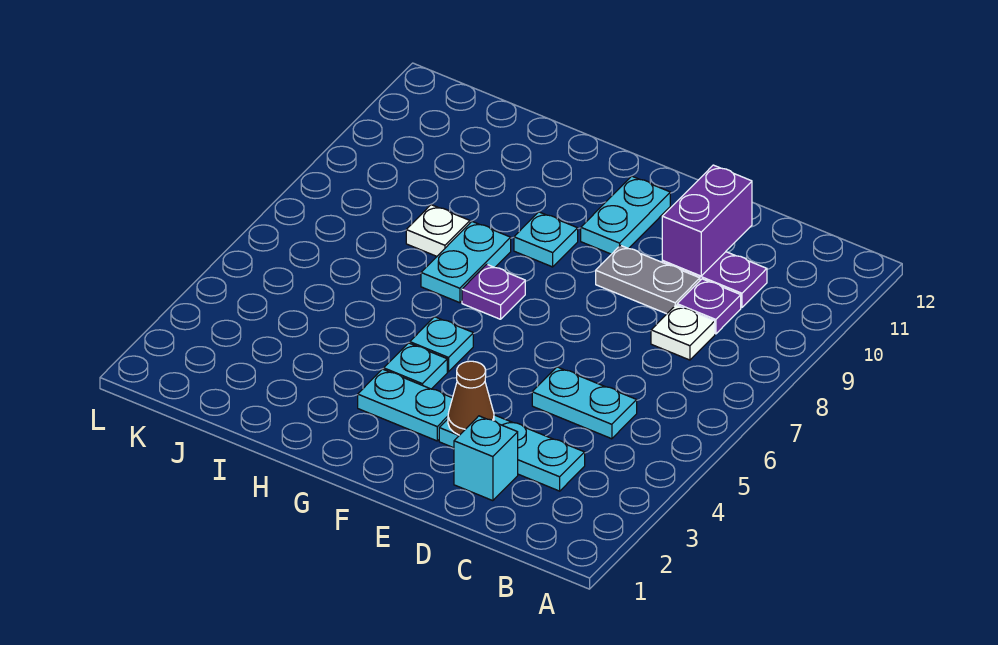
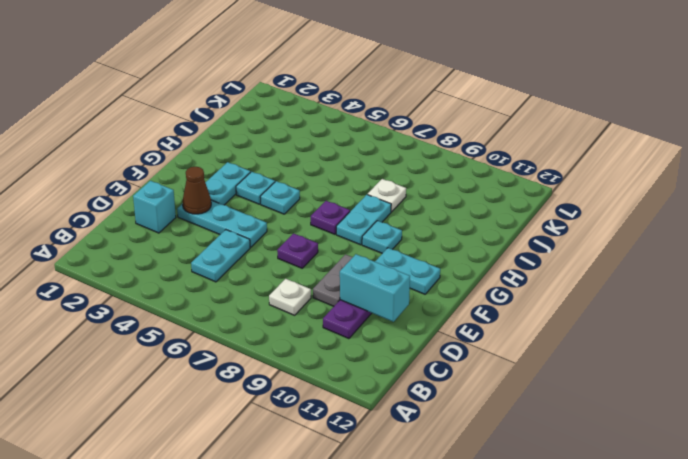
cyan 1x3 plate [439,415,585,491] -> cyan 1x3 plate turned to [177,200,267,247]
purple 1x1 plate [677,279,741,334] -> purple 1x1 plate moved to [277,233,318,268]
purple 1x2 brick [662,165,752,276] -> cyan 1x2 brick [340,254,410,322]
cyan 1x2 plate [421,222,511,303] -> cyan 1x2 plate turned to [336,195,391,245]

